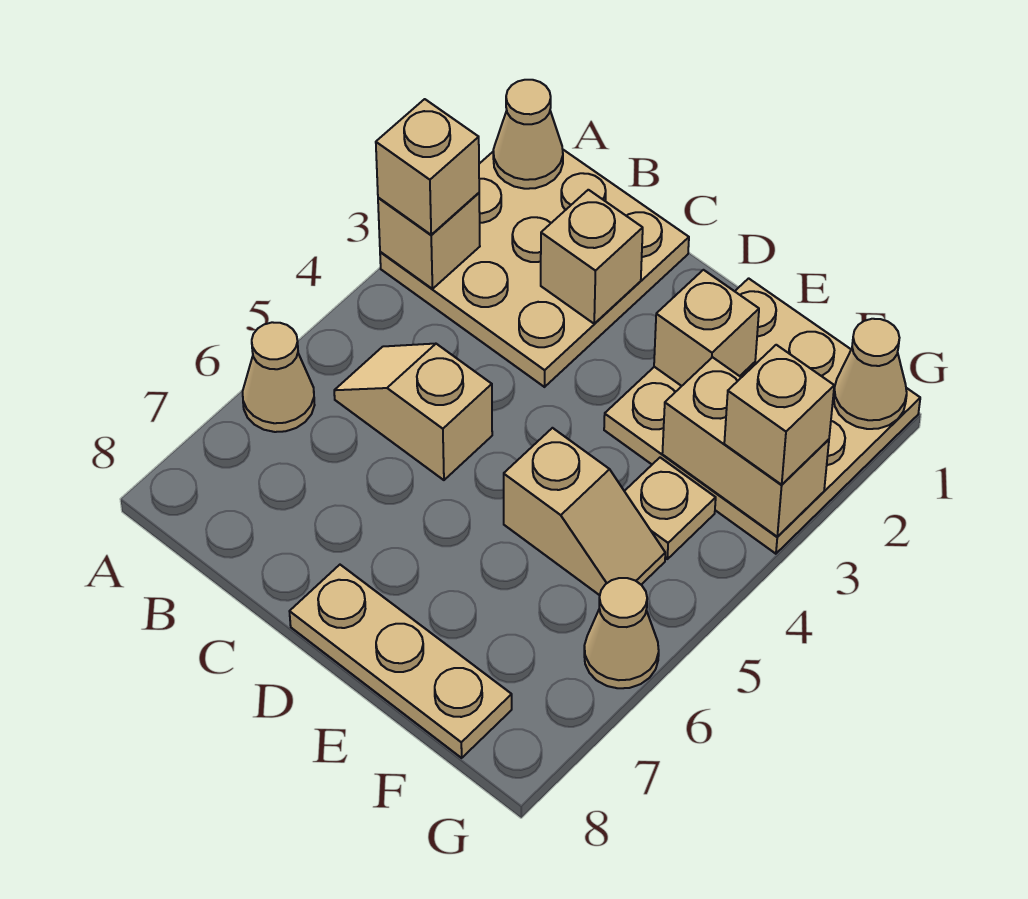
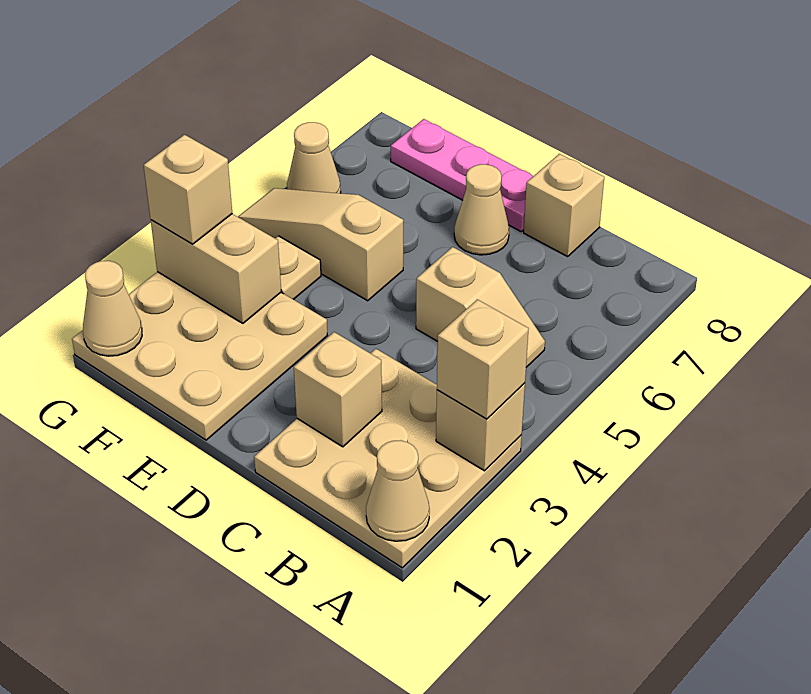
tan 1x1 cone [243,322,315,432] -> tan 1x1 cone moved to [454,164,509,255]
tan 1x3 plate [289,565,512,758] -> pink 1x3 plate [391,119,533,231]
tan 1x1 brick [654,270,759,386] -> tan 1x1 brick moved to [524,154,604,257]
tan 1x2 slope [504,428,665,595] -> tan 1x3 slope [238,188,403,301]

